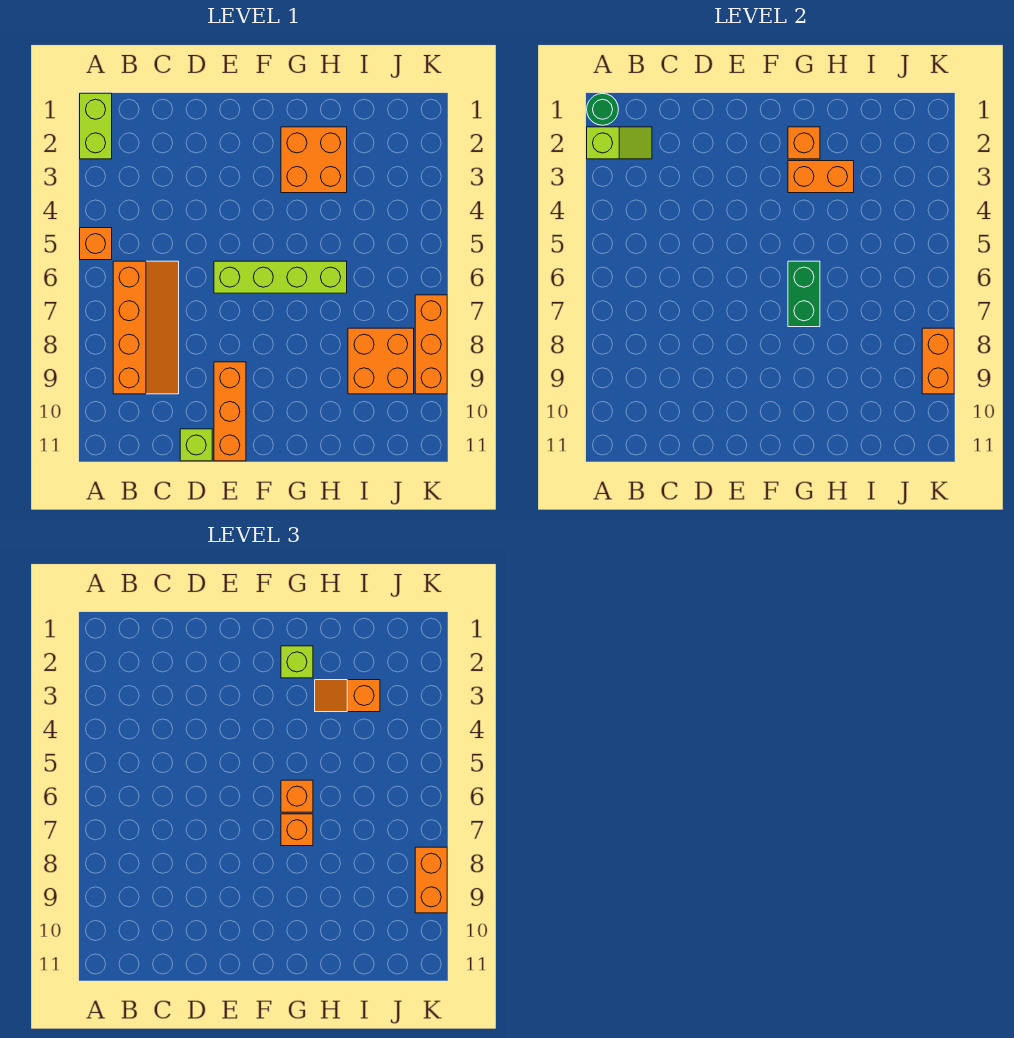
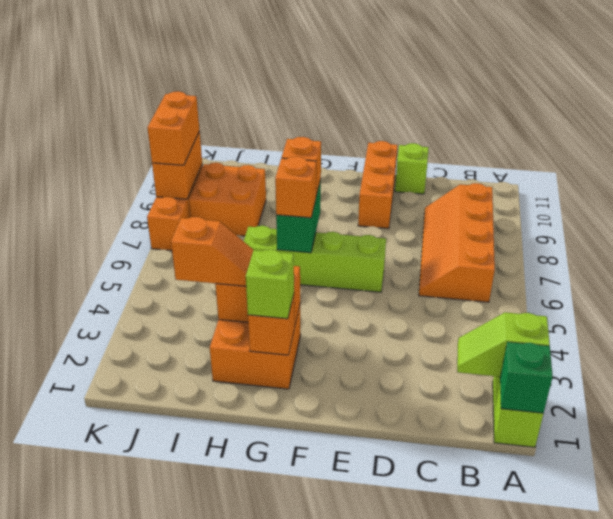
green 1x1 round brick [587,93,619,125] -> green 1x1 brick [500,342,553,413]
orange 1x1 brick [80,228,112,260] -> none

